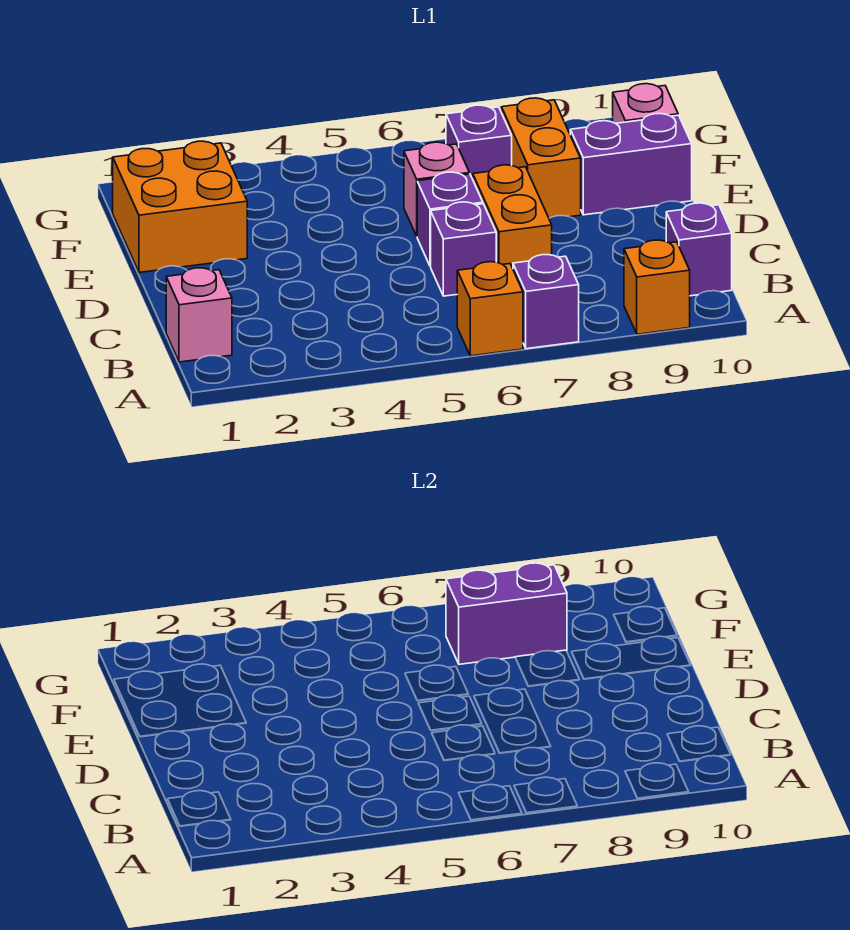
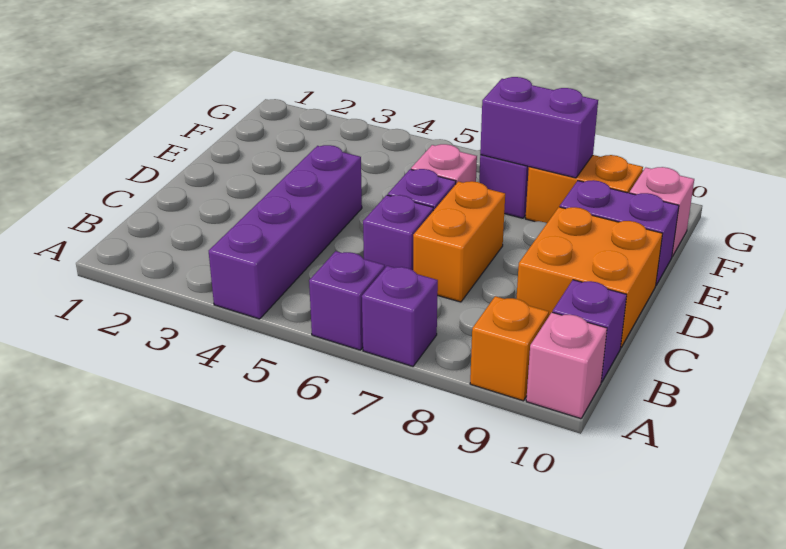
none -> purple 1x4 brick [209,145,362,319]
orange 1x1 brick [457,262,523,356] -> purple 1x1 brick [309,251,385,350]
pink 1x1 brick [166,268,232,362] -> pink 1x1 brick moved to [526,312,607,419]
orange 2x2 brick [113,141,247,273] -> orange 2x2 brick moved to [517,207,663,348]
orange 1x2 brick [502,98,581,218] -> orange 1x2 brick turned to [525,155,643,223]

